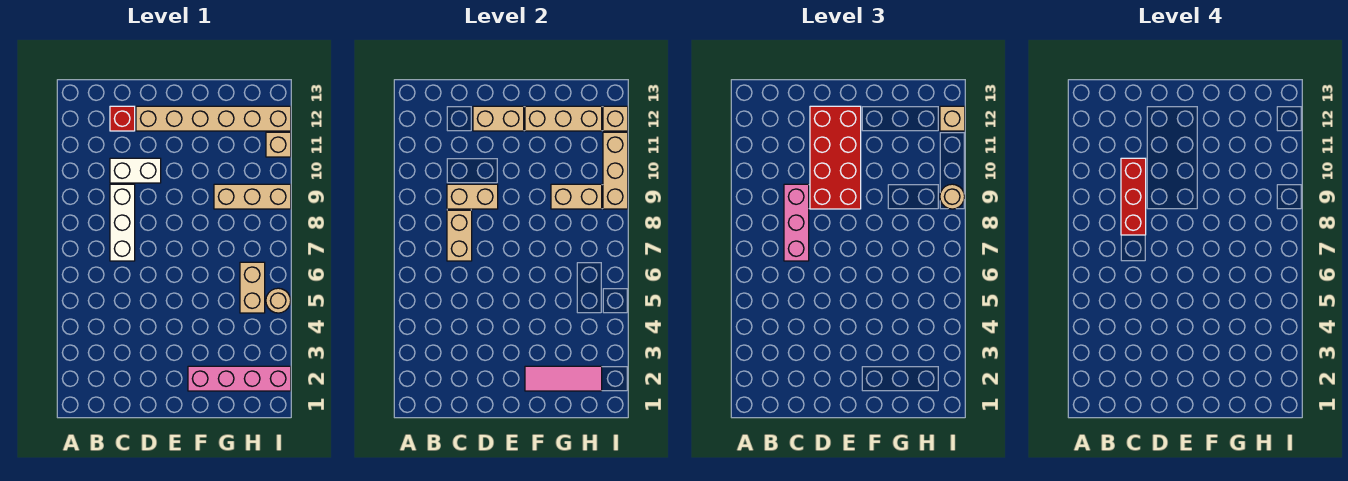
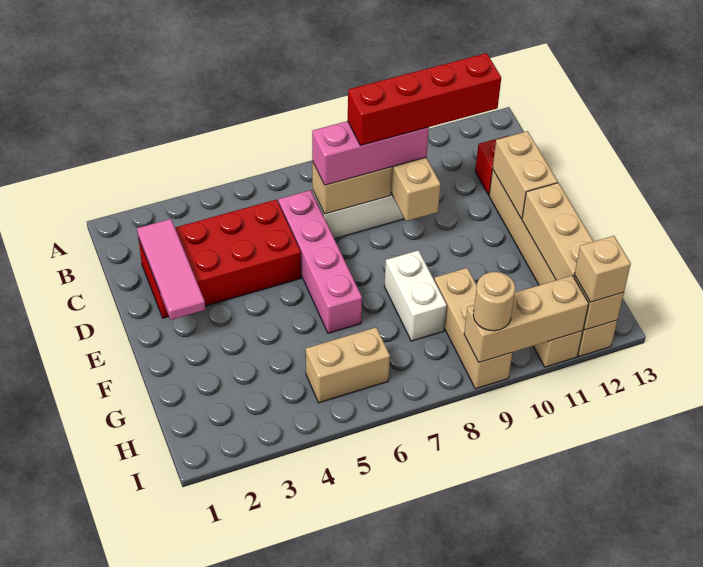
red 1x3 brick [1121,158,1146,235] -> red 1x4 brick [348,53,501,145]
white 1x2 brick [110,158,161,183] -> white 1x2 brick moved to [384,250,447,341]
red 2x4 brick [810,106,861,209] -> red 2x4 brick moved to [139,200,301,318]
pink 1x4 brick [188,366,291,391] -> pink 1x4 brick moved to [278,190,362,333]
pink 1x3 tile [525,366,602,391] -> pink 1x3 tile moved to [137,219,205,320]
tan 1x2 brick [551,184,602,209] -> none
tan 1x1 round brick [266,288,291,313] -> none

